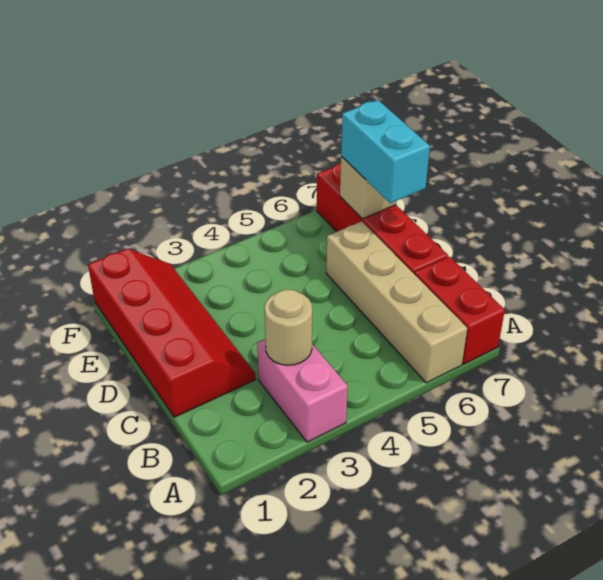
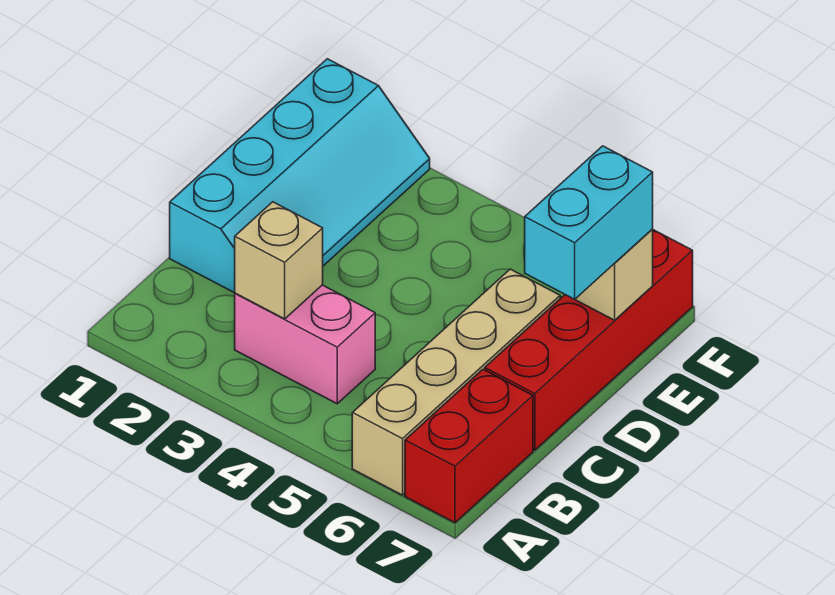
pink 1x2 brick [257,339,348,442] -> pink 1x2 brick turned to [235,285,375,404]
tan 1x1 round brick [264,290,312,365] -> tan 1x1 brick [235,202,323,319]
red 2x4 slope [88,249,256,417] -> cyan 2x4 slope [170,59,430,293]

